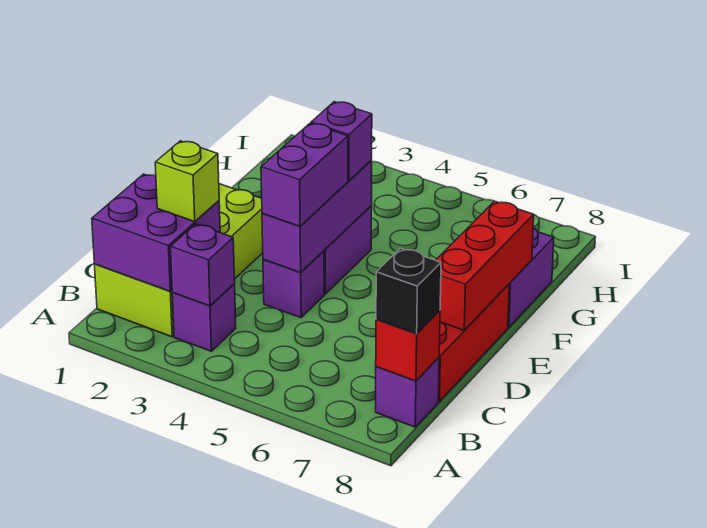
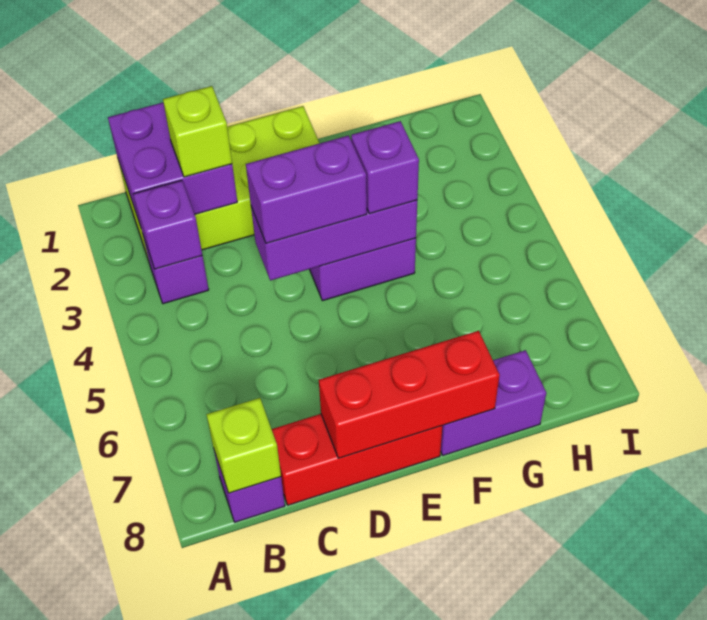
red 1x1 brick [376,311,440,381] -> lime 1x1 brick [206,398,281,493]
black 1x1 brick [376,248,441,334] -> none
purple 1x1 brick [263,251,324,318] -> none

